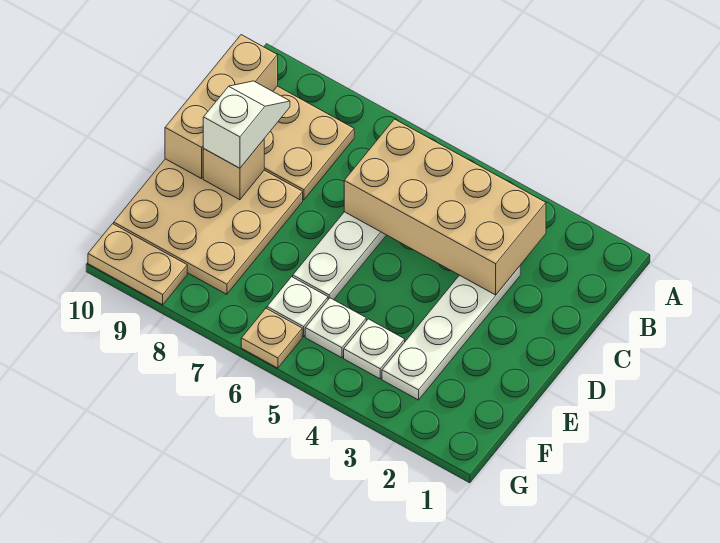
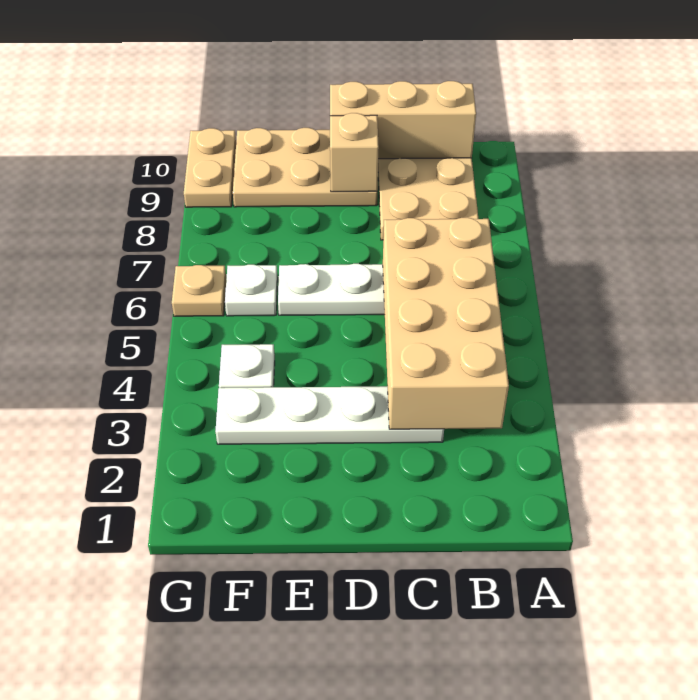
white 1x2 slope [203,81,290,168] -> none
tan 3x3 plate [114,159,303,294] -> tan 2x3 plate [233,128,377,207]
white 1x1 plate [305,298,366,358] -> none

